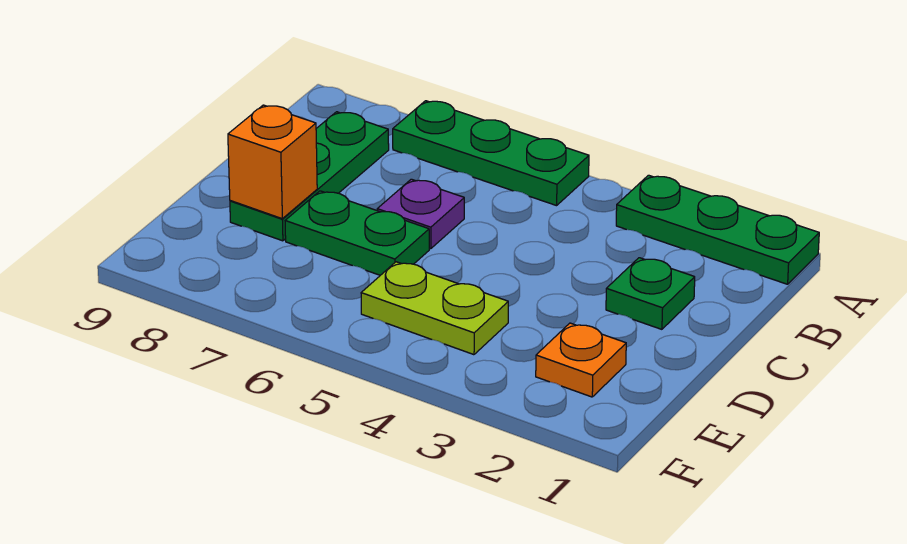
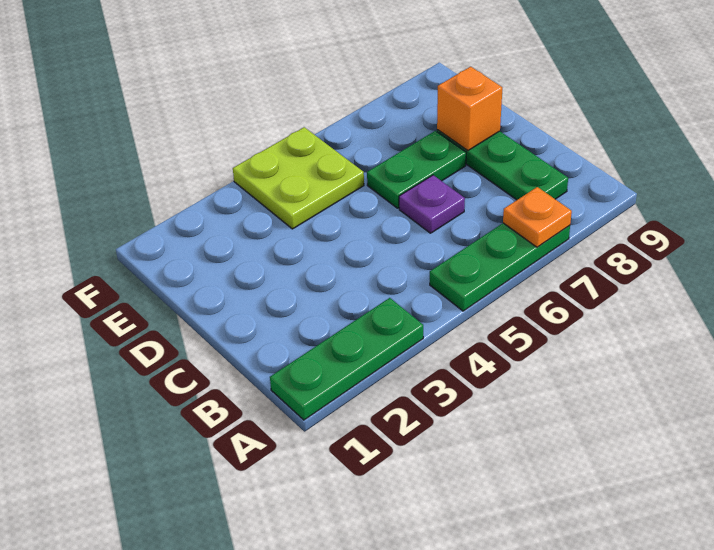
green 1x1 plate [606,258,695,329] -> none
orange 1x1 plate [536,323,626,397] -> orange 1x1 plate moved to [503,187,572,247]
lime 1x2 plate [361,262,508,355] -> lime 2x2 plate [233,127,364,229]

